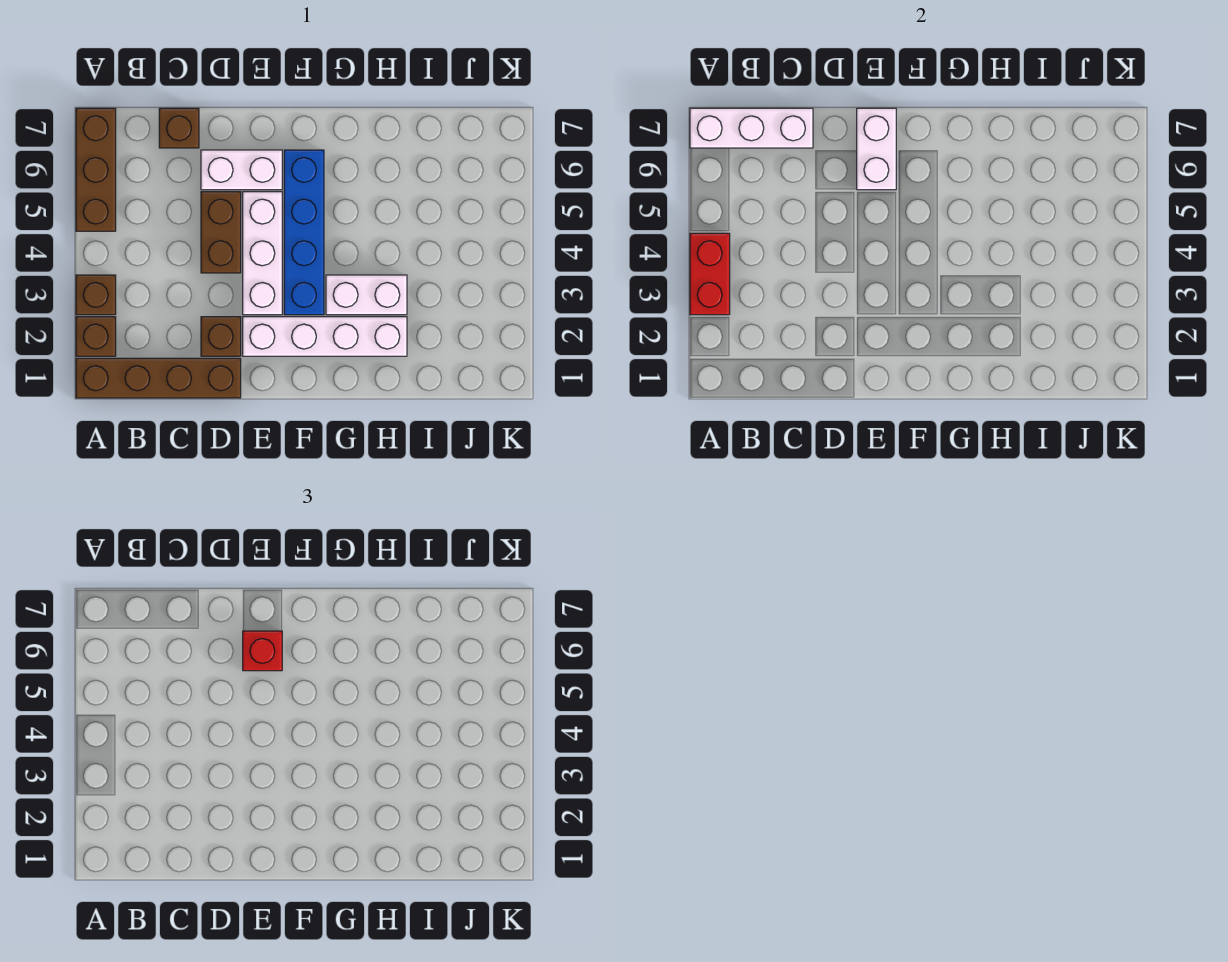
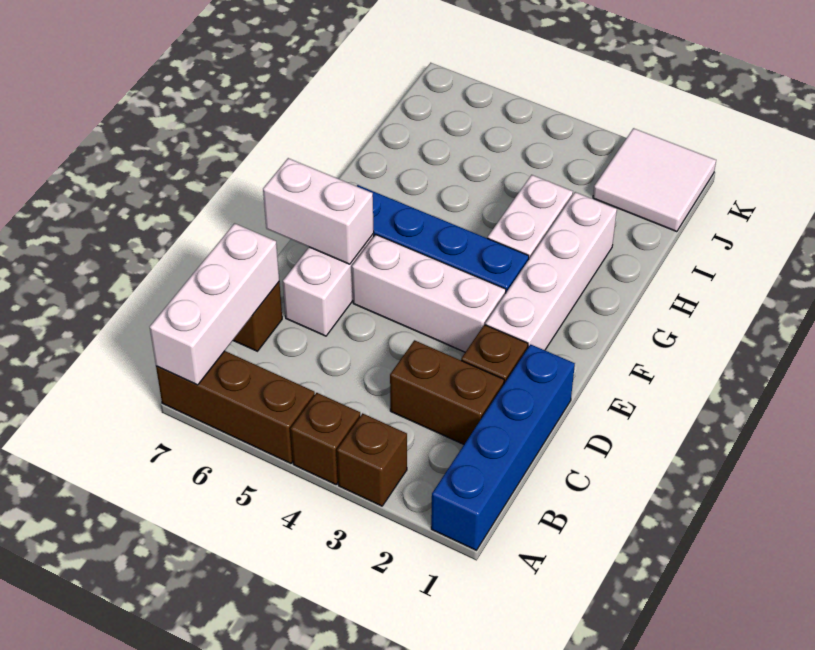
brown 1x4 brick [76,358,241,398] -> blue 1x4 brick [431,344,575,550]
brown 1x1 brick [76,317,116,356] -> brown 1x1 brick moved to [290,393,360,484]
red 1x2 brick [690,233,730,315] -> none
brown 1x2 brick [201,192,241,273] -> brown 1x2 brick moved to [390,340,504,444]
red 1x1 brick [243,631,282,671] -> none
none -> white 2x2 tile [593,128,716,232]

